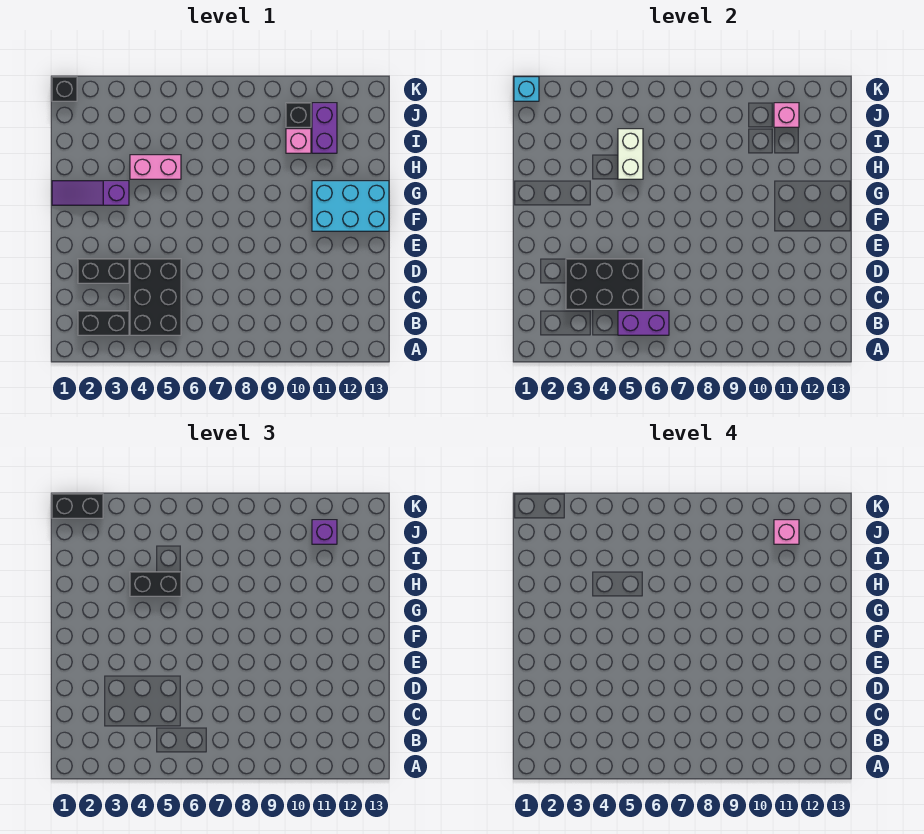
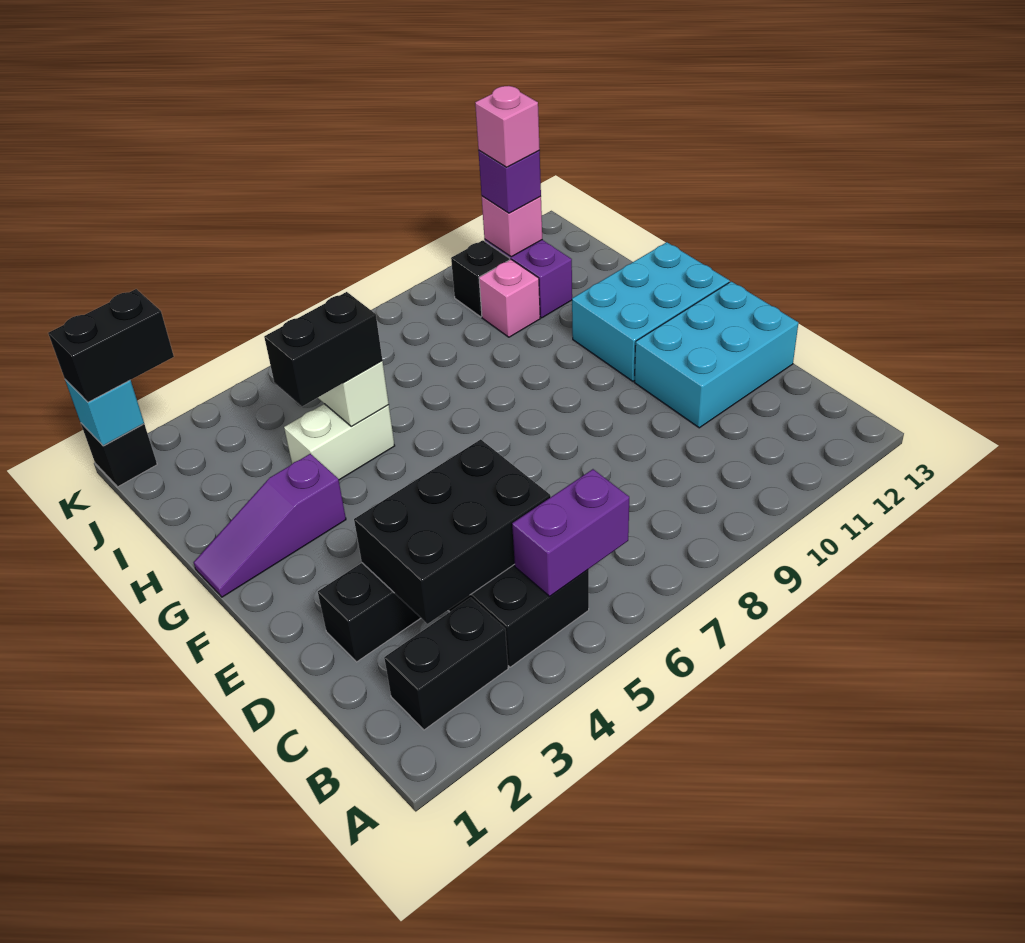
none -> cyan 2x3 brick [634,281,798,428]
pink 1x2 brick [130,155,181,179] -> white 1x2 brick [284,404,395,480]

